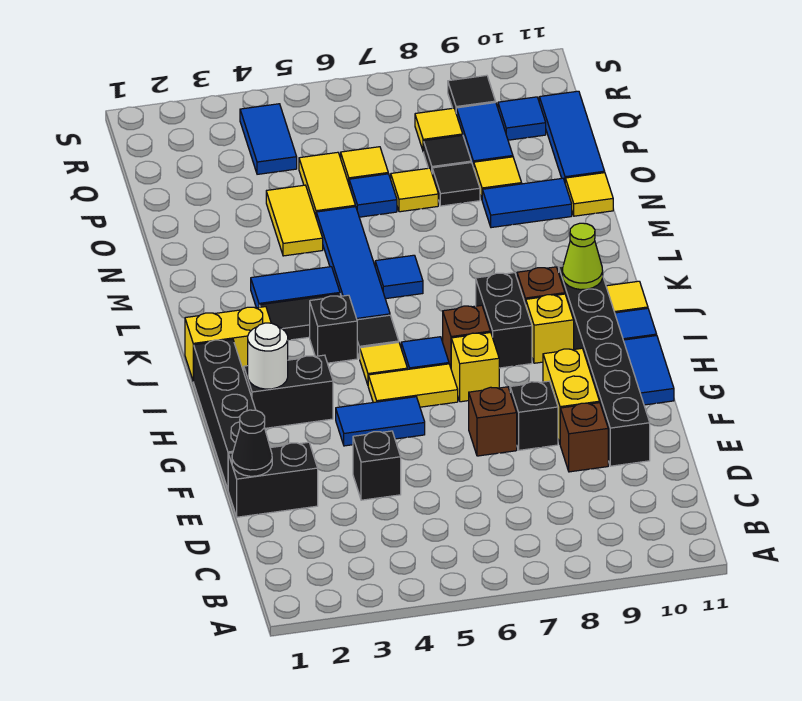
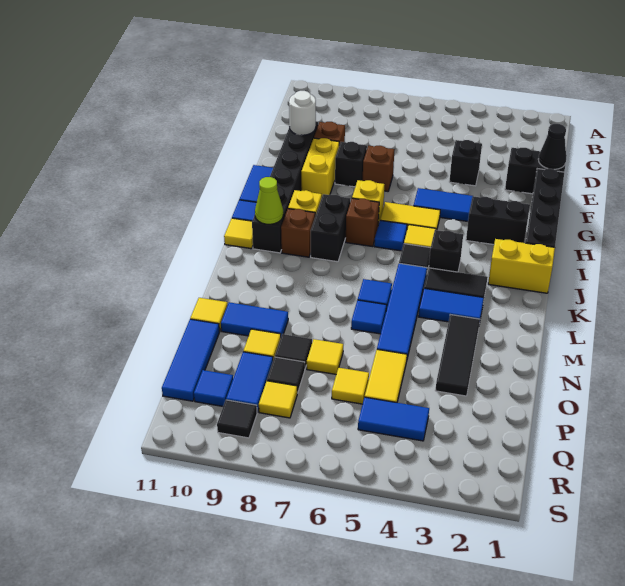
white 1x1 round brick [248,323,288,389] -> white 1x1 round brick moved to [289,91,316,135]
none -> black 1x3 tile [435,315,480,396]
yellow 1x2 tile [266,185,323,256] -> none
blue 1x1 tile [349,174,397,217] -> blue 1x1 tile moved to [351,300,386,334]
blue 1x2 tile [240,104,297,174] -> blue 1x2 tile turned to [358,397,429,441]

